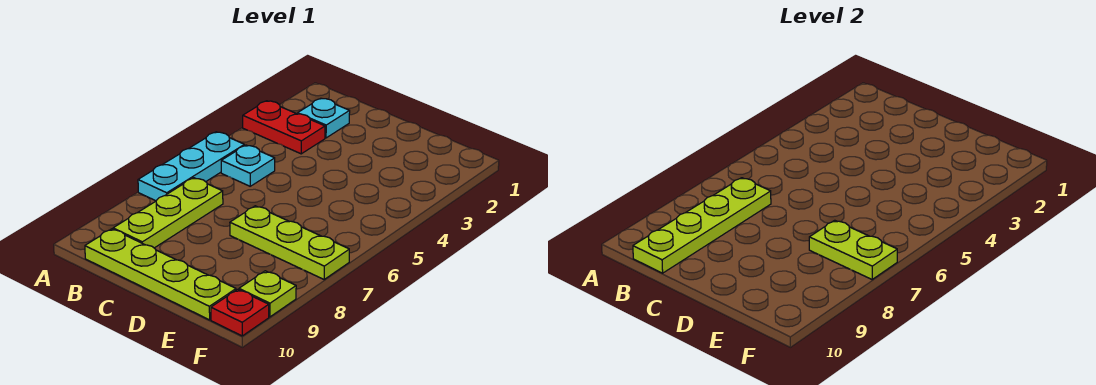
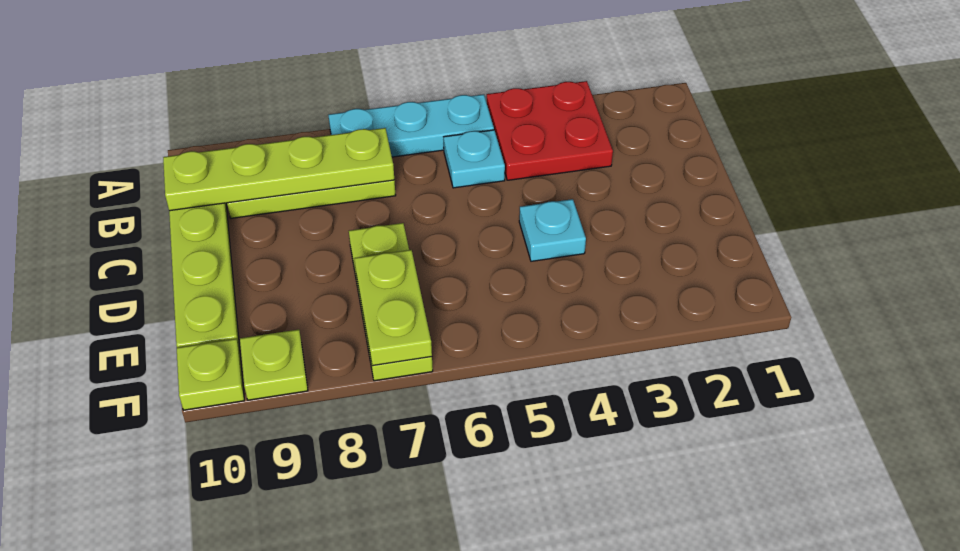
red 1x2 plate [243,101,325,154] -> red 2x2 plate [487,81,613,180]
cyan 1x1 plate [298,98,350,138] -> cyan 1x1 plate moved to [519,199,586,261]
red 1x1 plate [211,289,269,336] -> lime 1x1 plate [177,339,244,410]

